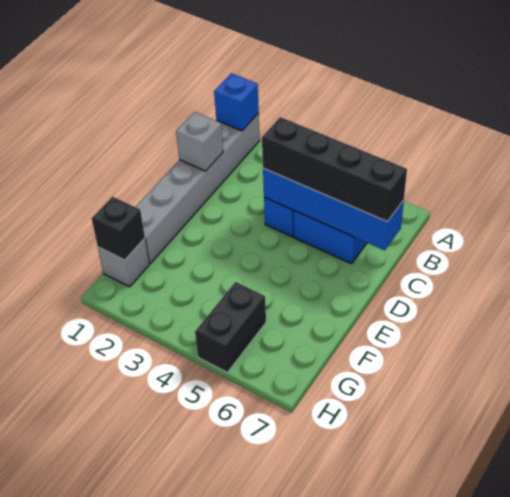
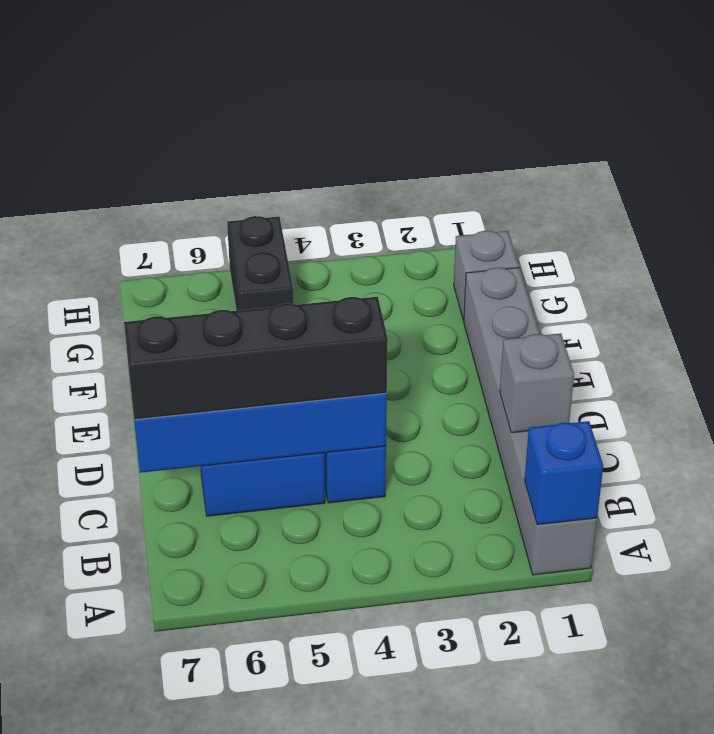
black 1x1 brick [92,197,145,260] -> none

